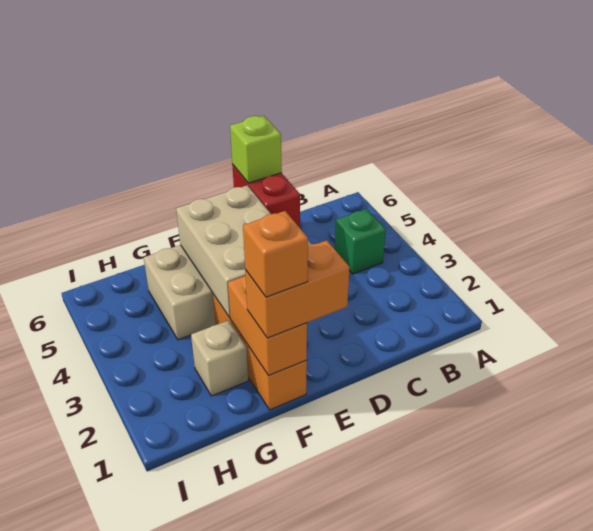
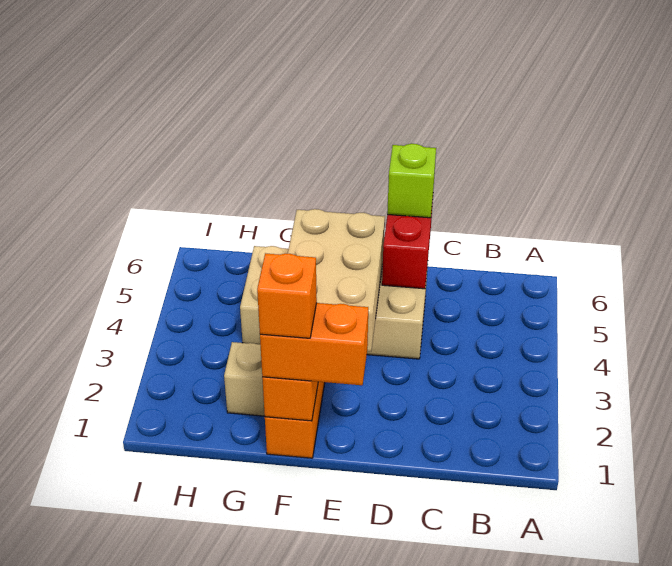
green 1x1 brick [335,209,386,274] -> none

